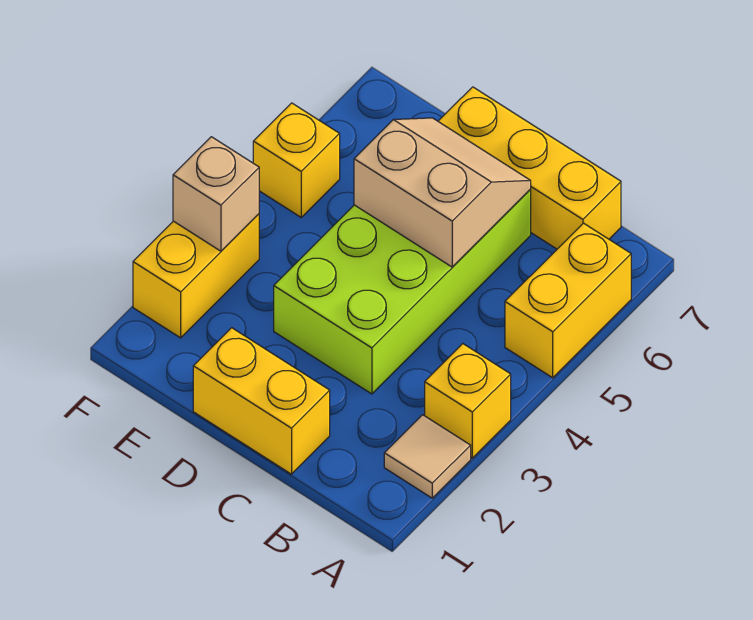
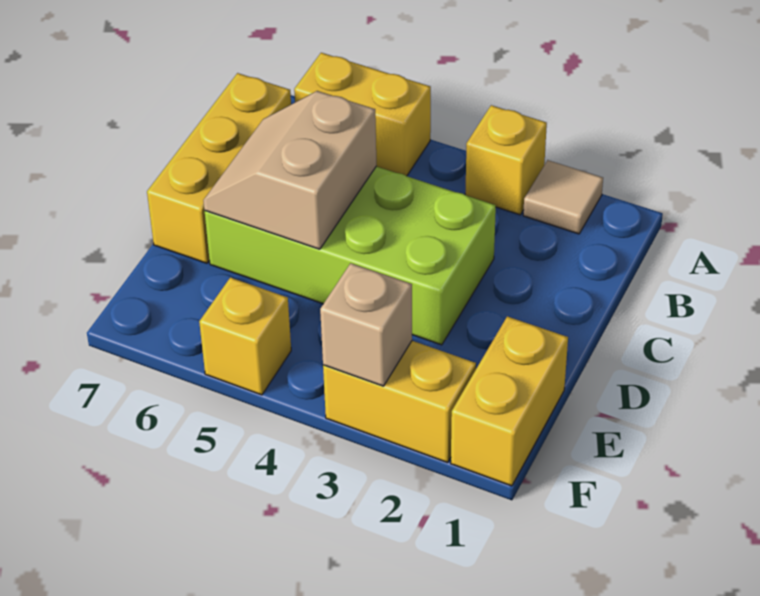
yellow 1x2 brick [193,328,330,474] -> yellow 1x2 brick moved to [451,316,568,486]

